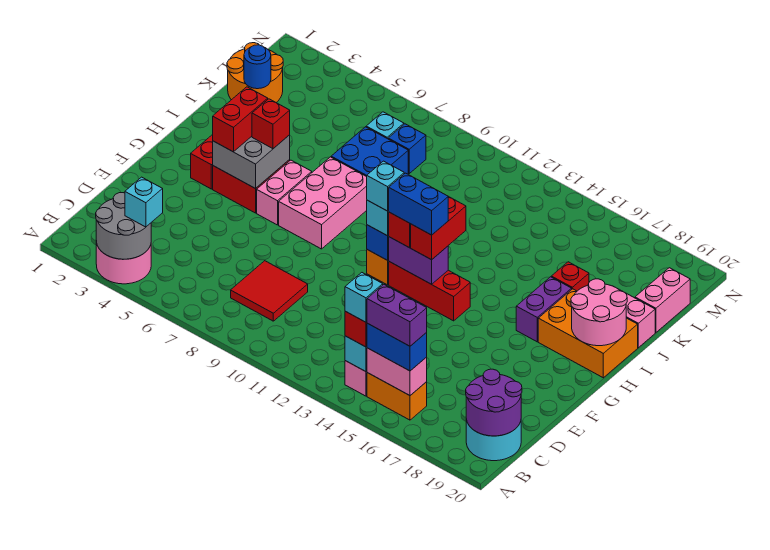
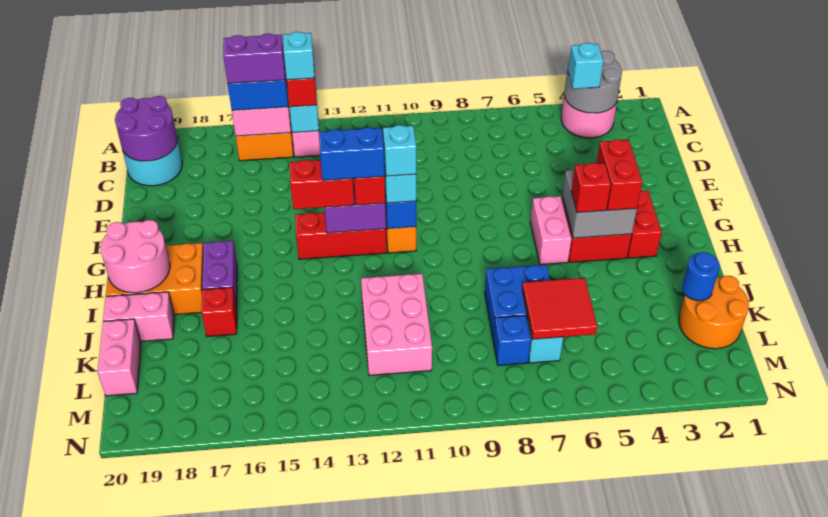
red 2x2 tile [231,261,308,321] -> red 2x2 tile moved to [522,278,597,339]
pink 2x3 brick [279,157,367,249] -> pink 2x3 brick moved to [361,274,432,375]
red 1x2 brick [411,197,466,260] -> red 1x2 brick turned to [290,160,354,209]

